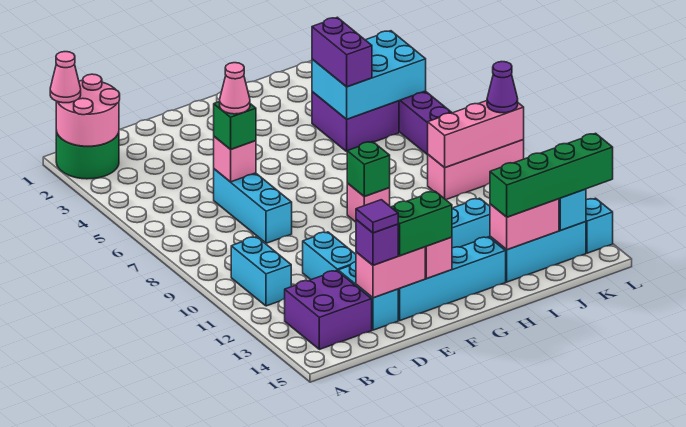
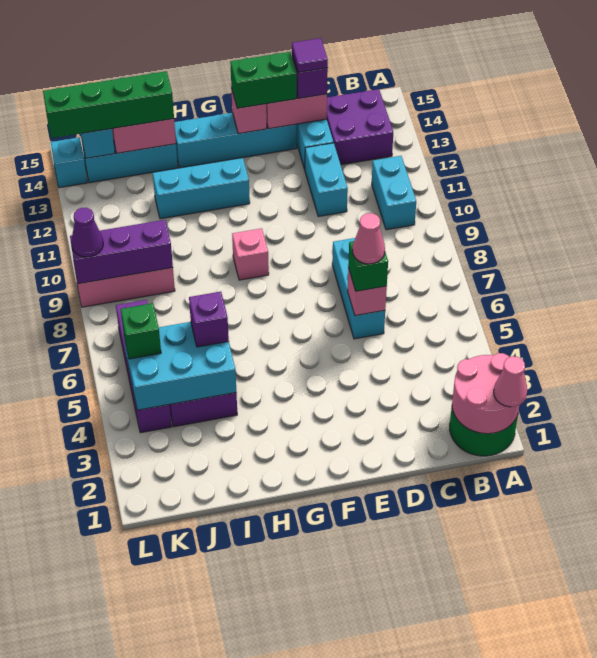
green 1x1 brick [347,142,390,197] -> green 1x1 brick moved to [121,303,161,359]
purple 1x2 brick [312,17,372,87] -> purple 1x1 brick [189,292,229,347]
pink 1x3 brick [428,101,524,168] -> purple 1x3 brick [70,220,173,284]

